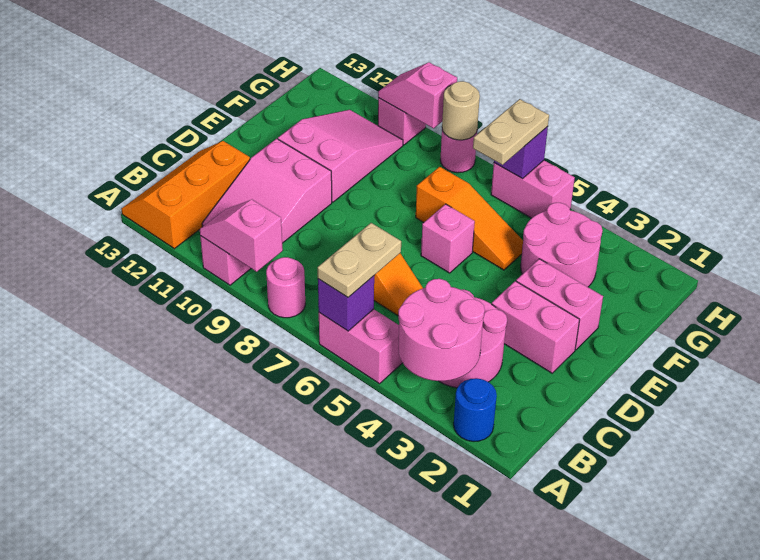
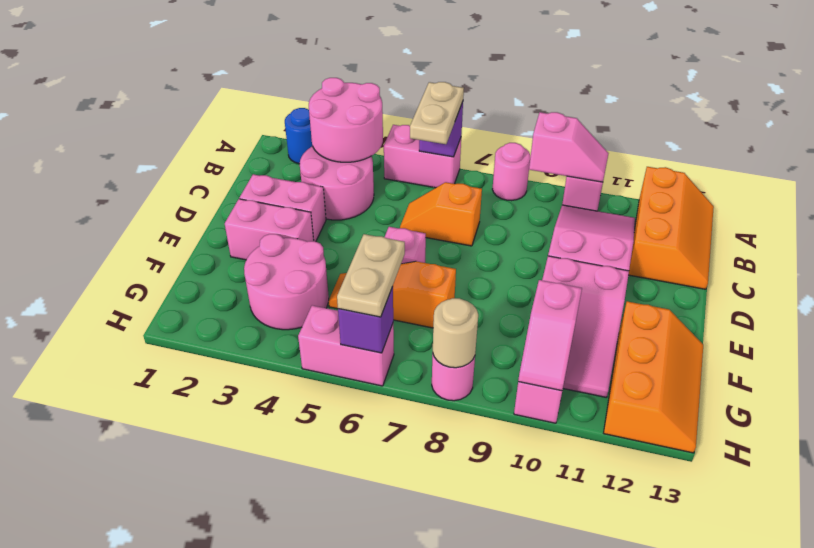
none -> orange 2x3 slope [604,301,703,453]
pink 1x2 slope [378,62,457,128] -> pink 1x2 slope turned to [518,280,582,391]

